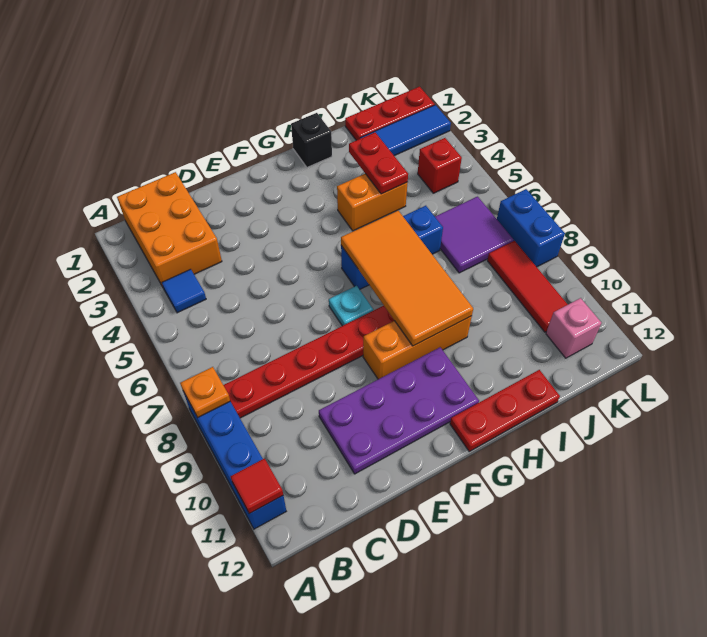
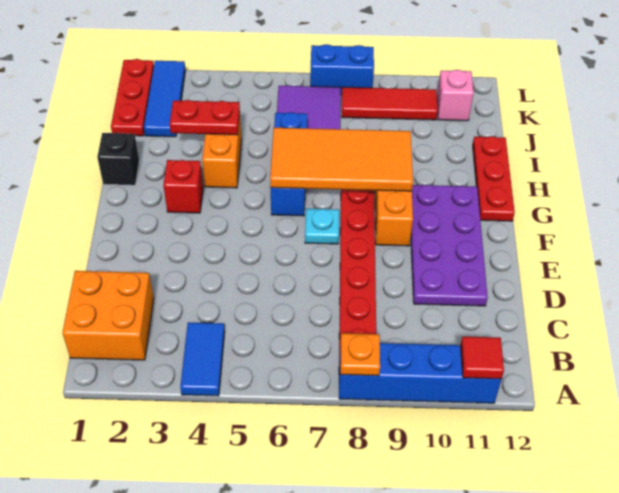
orange 2x3 brick [117,172,222,287] -> orange 2x2 brick [62,271,154,360]
blue 1x1 tile [162,269,206,313] -> blue 1x2 tile [180,322,225,396]
red 1x1 brick [418,138,462,193] -> red 1x1 brick moved to [163,160,203,213]

